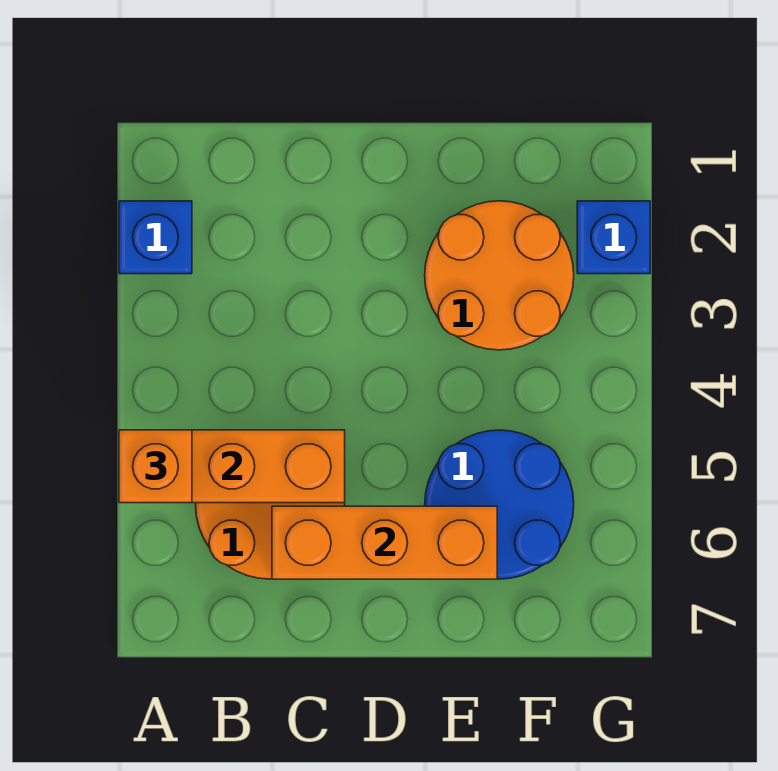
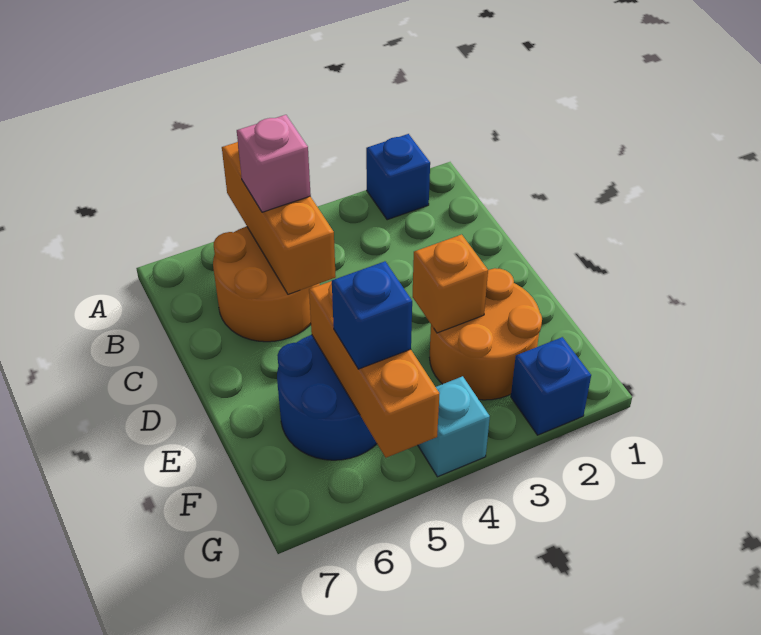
orange 1x1 brick [119,430,192,503] -> orange 1x1 brick moved to [413,235,488,333]
none -> pink 1x1 brick [237,115,311,212]
orange 1x3 brick [272,506,497,579] -> orange 1x3 brick moved to [309,281,440,458]
none -> blue 1x1 brick [332,261,412,369]
none -> cyan 1x1 brick [418,376,490,477]

